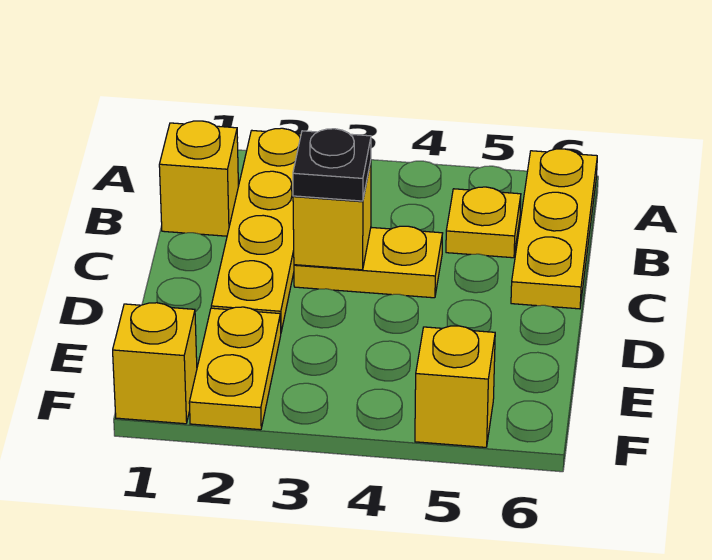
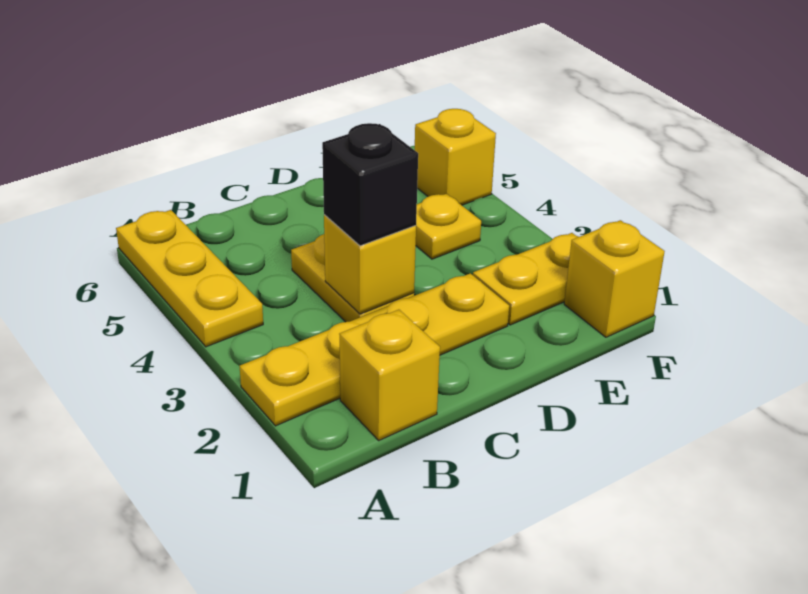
yellow 1x3 plate [511,149,597,309] -> yellow 1x3 plate turned to [116,210,263,347]
yellow 1x1 plate [446,187,521,258] -> yellow 1x1 plate moved to [416,194,481,259]
black 1x1 plate [293,129,371,201] -> black 1x1 brick [322,123,418,246]

